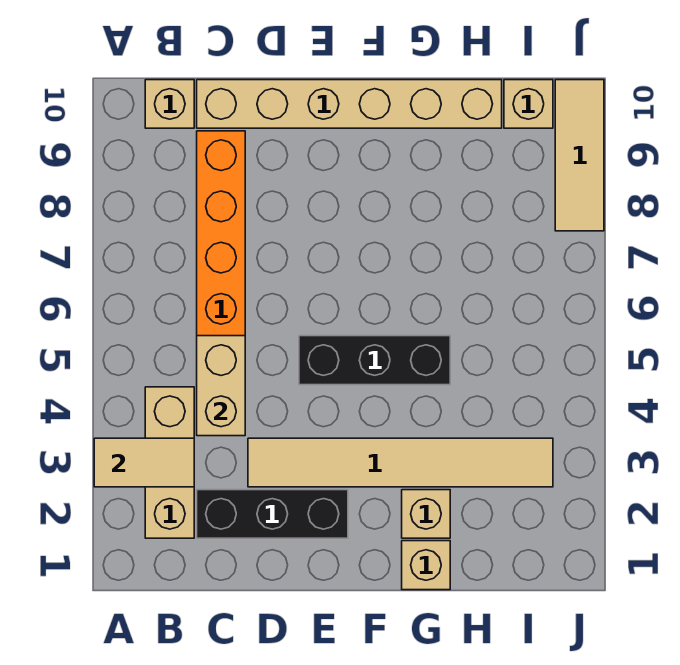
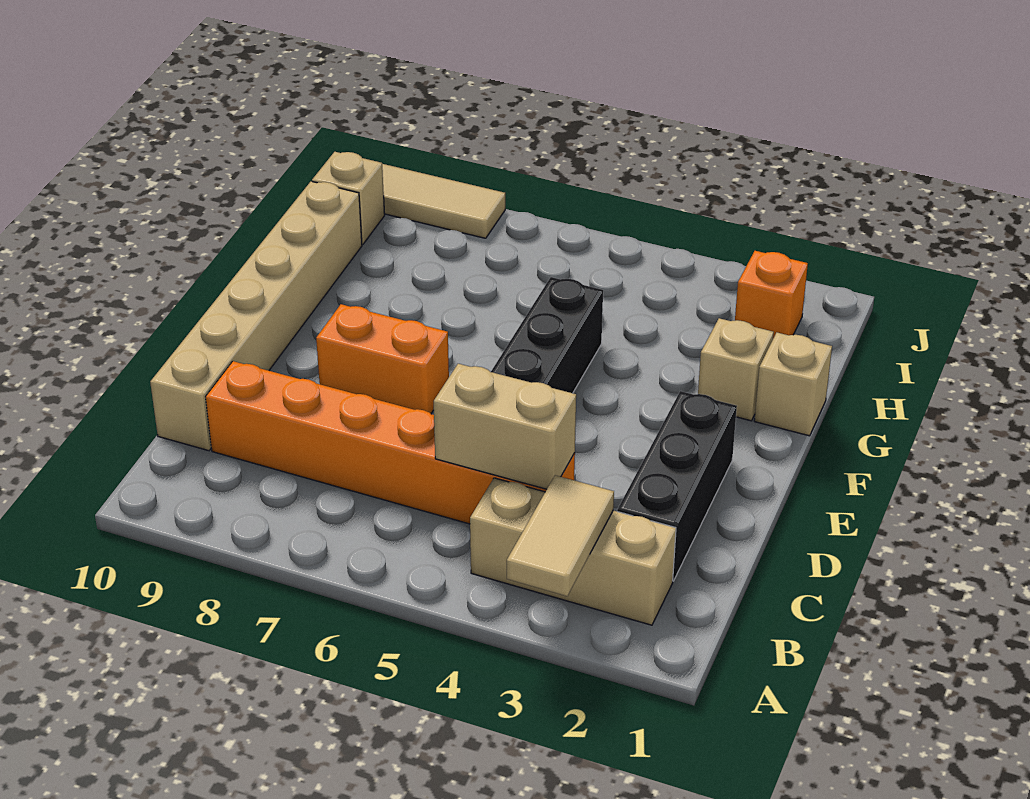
tan 1x1 brick [145,80,194,128] -> none
tan 1x6 tile [248,438,553,487] -> none
none -> orange 1x2 brick [316,304,449,413]
none -> orange 1x1 brick [735,251,808,338]

